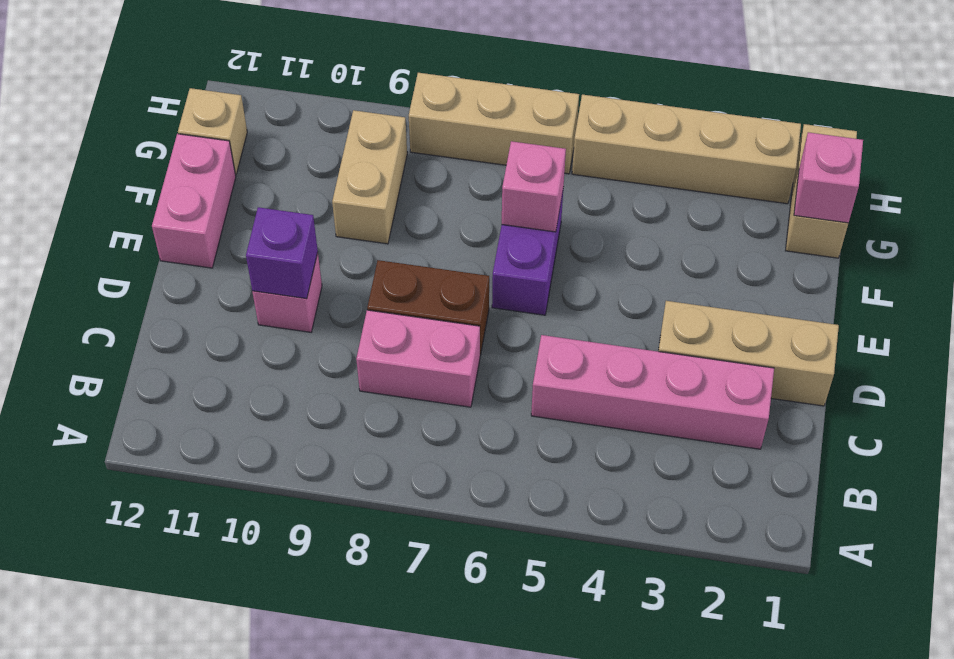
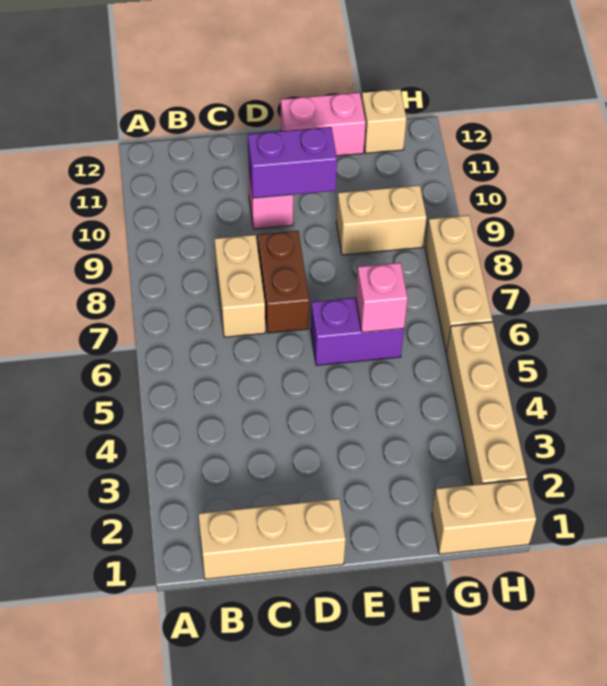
pink 1x4 brick [531,335,774,449] -> none
pink 1x2 brick [356,310,480,407] -> tan 1x2 brick [215,235,265,337]
tan 1x3 brick [658,301,839,406] -> tan 1x3 brick turned to [199,499,346,579]
purple 1x1 brick [246,207,318,299] -> purple 1x2 brick [248,127,337,198]
pink 1x1 brick [794,132,863,223] -> none

